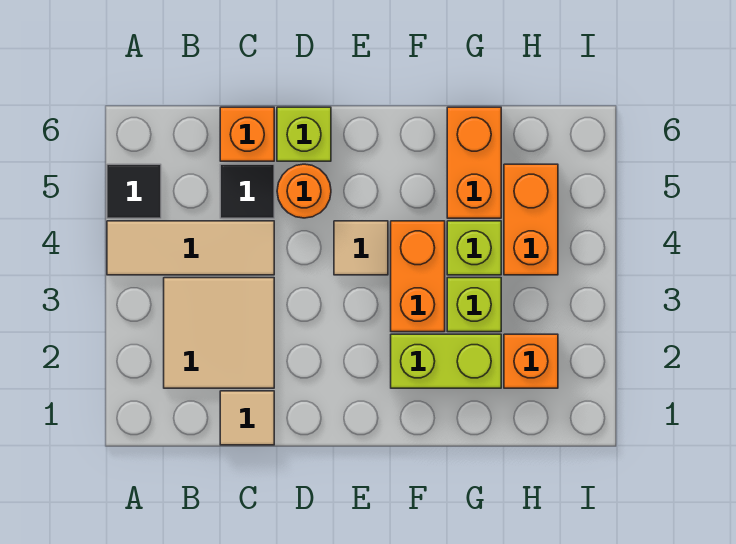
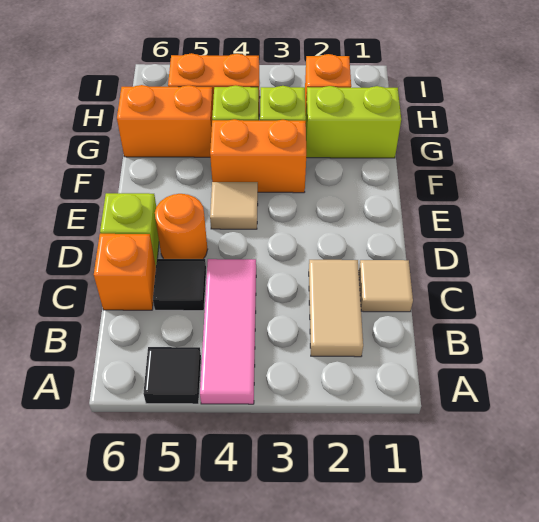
tan 1x3 tile [107,221,274,275] -> pink 1x3 tile [200,259,256,404]
tan 2x2 tile [164,278,274,388] -> tan 1x2 tile [309,260,363,357]
lime 1x2 brick [391,334,501,388] -> lime 1x2 brick turned to [306,86,401,158]

